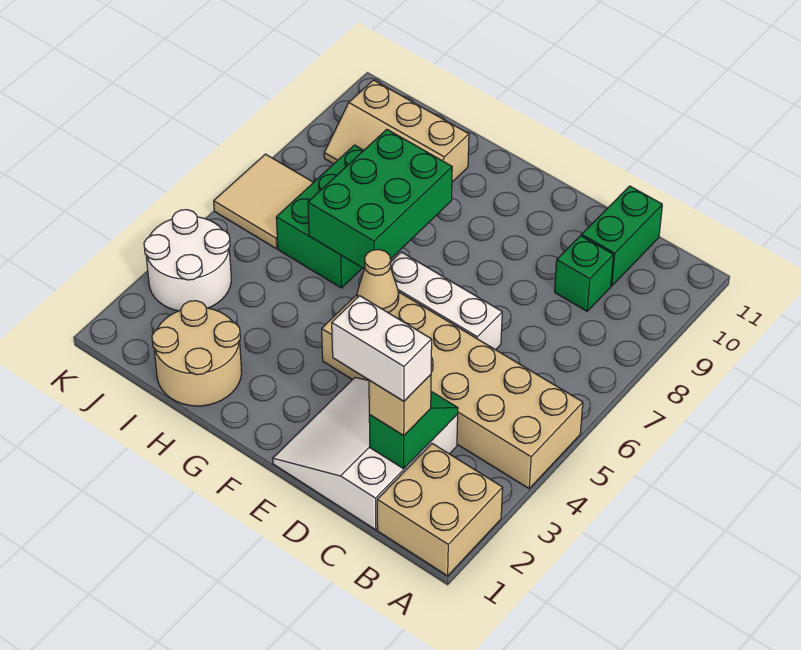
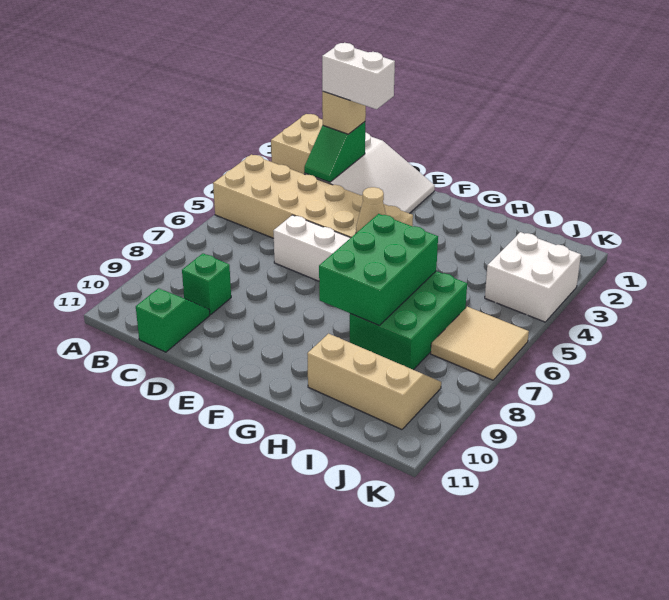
green 1x2 brick [582,186,662,286] -> green 1x2 slope [136,288,210,352]
tan 2x2 round brick [152,301,242,406] -> none
white 2x2 round brick [144,210,231,311] -> white 2x2 brick [485,232,581,322]

